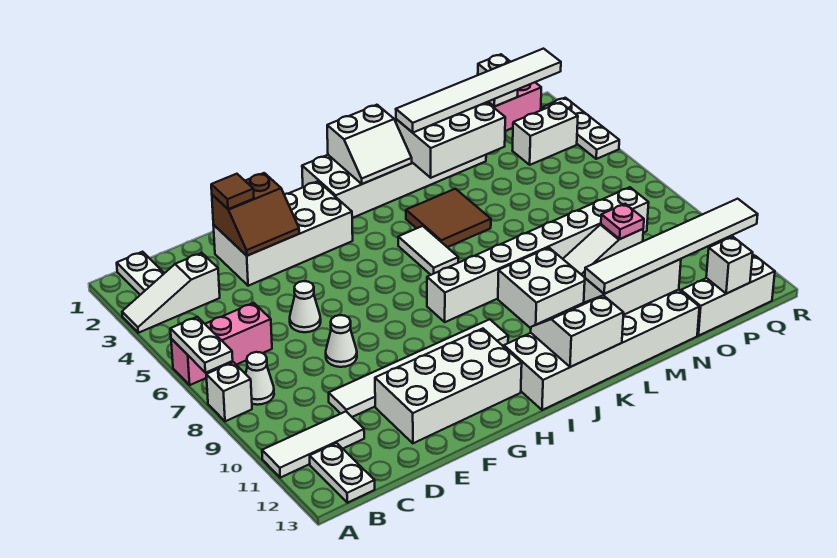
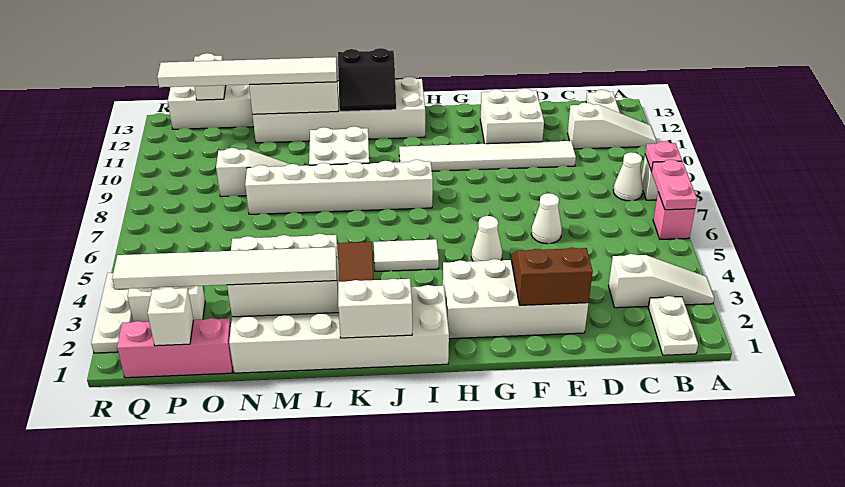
pink 1x3 brick [171,303,272,385] -> pink 1x1 brick [653,192,695,239]
white 1x2 plate [170,317,233,373] -> pink 1x2 plate [651,160,697,210]
white 1x3 tile [262,412,364,478] -> white 1x3 slope [568,102,656,149]
brown 1x1 tile [211,174,254,209] -> none
white 1x1 cone [326,315,357,367] -> white 1x1 cone moved to [471,216,502,261]
white 2x4 brick [375,329,522,443] -> white 2x2 brick [480,89,544,144]
white 1x8 brick [427,187,649,322] -> white 1x6 brick [245,160,433,214]
white 1x2 tile [398,226,458,275] -> white 1x2 tile turned to [374,239,439,271]
white 2x2 slope [531,295,624,367] -> black 2x2 slope [338,48,396,111]
pink 1x1 plate [601,204,644,239] -> pink 1x1 plate moved to [645,141,682,171]

